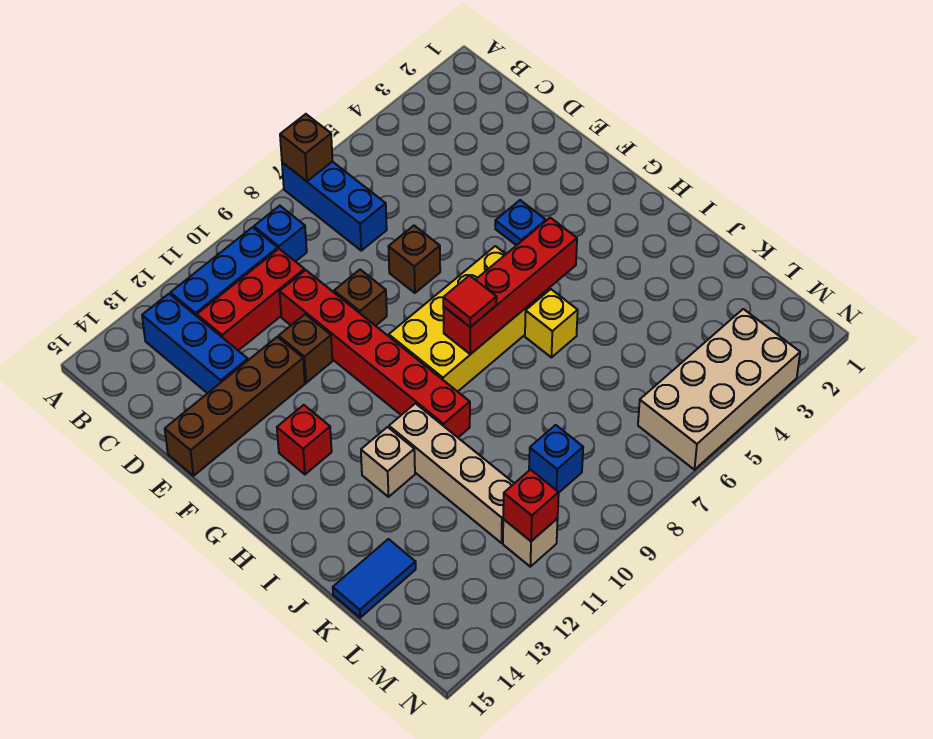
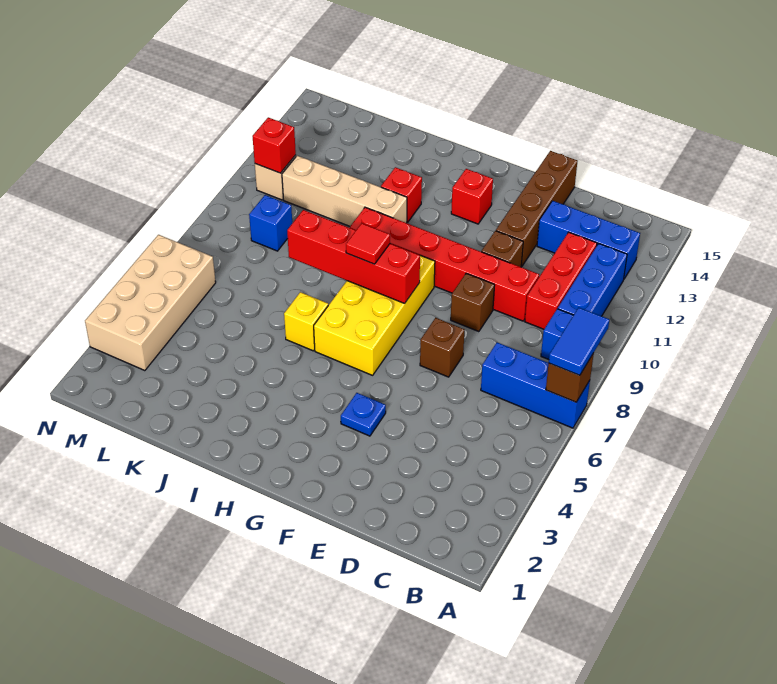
red 1x4 brick [443,218,577,354] -> red 1x4 brick turned to [287,210,420,303]
tan 1x1 brick [361,427,415,497] -> red 1x1 brick [381,167,422,223]
blue 1x2 tile [333,539,416,618] -> blue 1x2 tile moved to [549,308,609,375]

